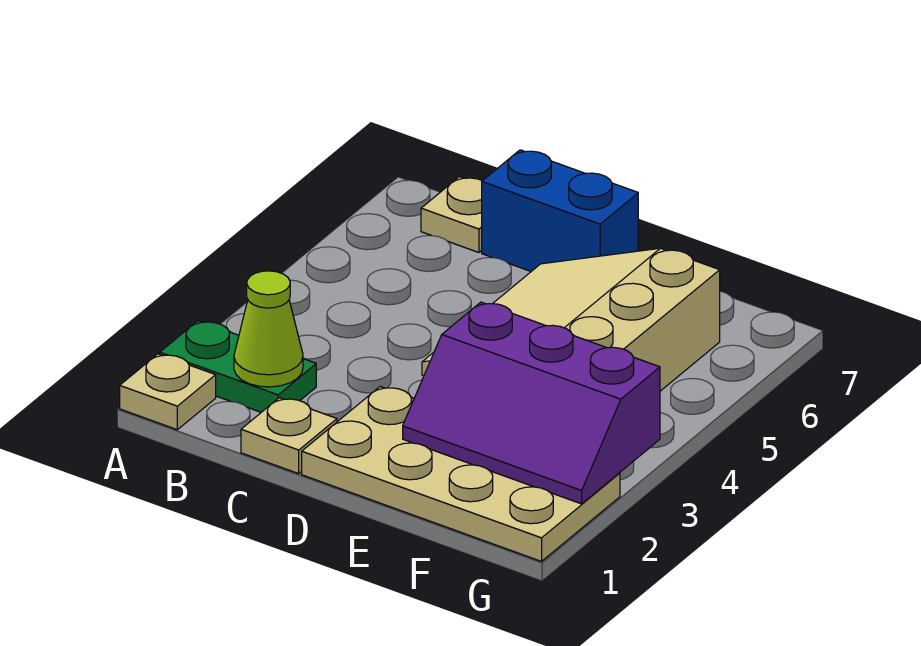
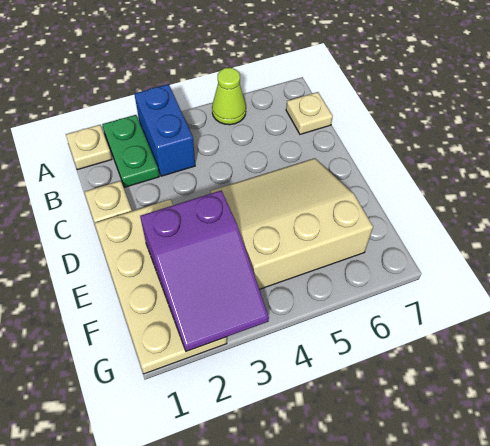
lime 1x1 cone [234,271,303,387] -> lime 1x1 cone moved to [212,68,246,125]
blue 1x2 brick [482,150,638,271] -> blue 1x2 brick moved to [135,84,195,176]
purple 2x3 slope [403,302,660,504] -> purple 2x3 slope turned to [140,191,269,351]

